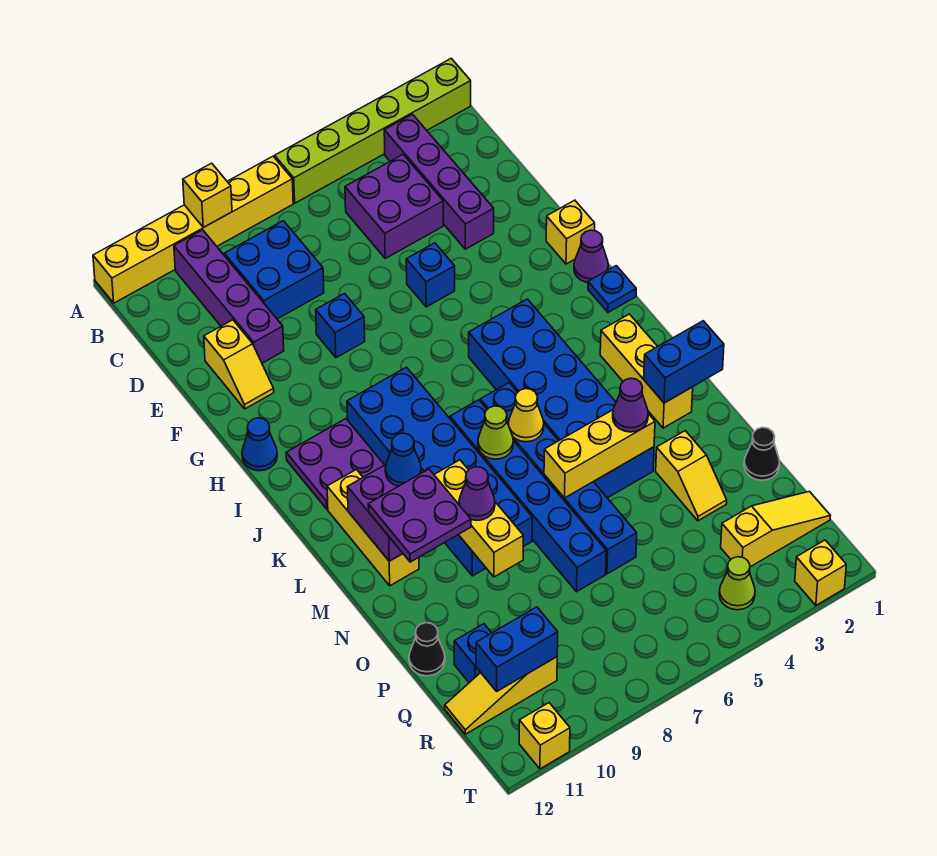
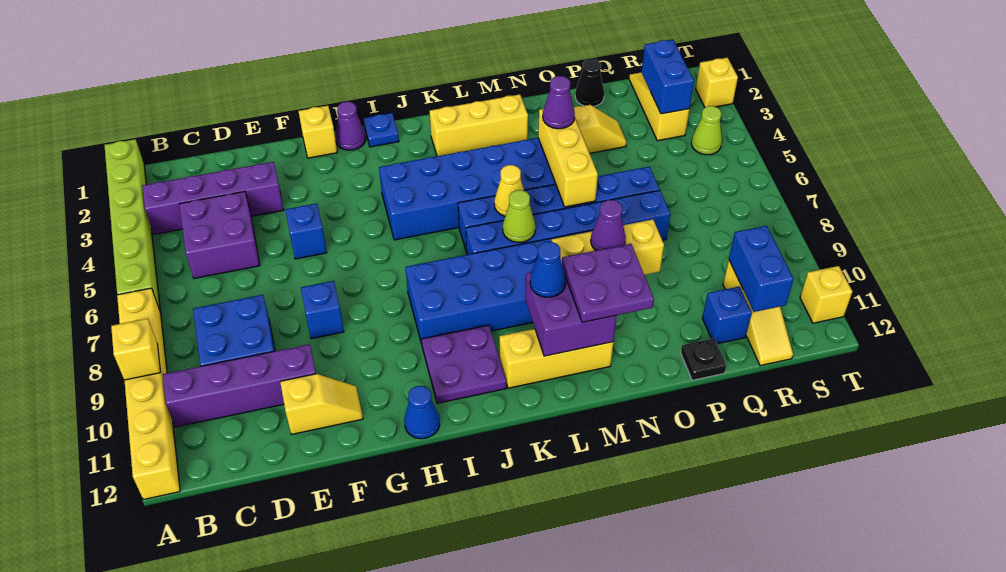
blue 1x2 brick [644,321,724,403] -> blue 1x2 brick moved to [642,40,694,114]
black 1x1 cone [409,623,445,676] -> black 1x1 plate [681,338,726,380]

